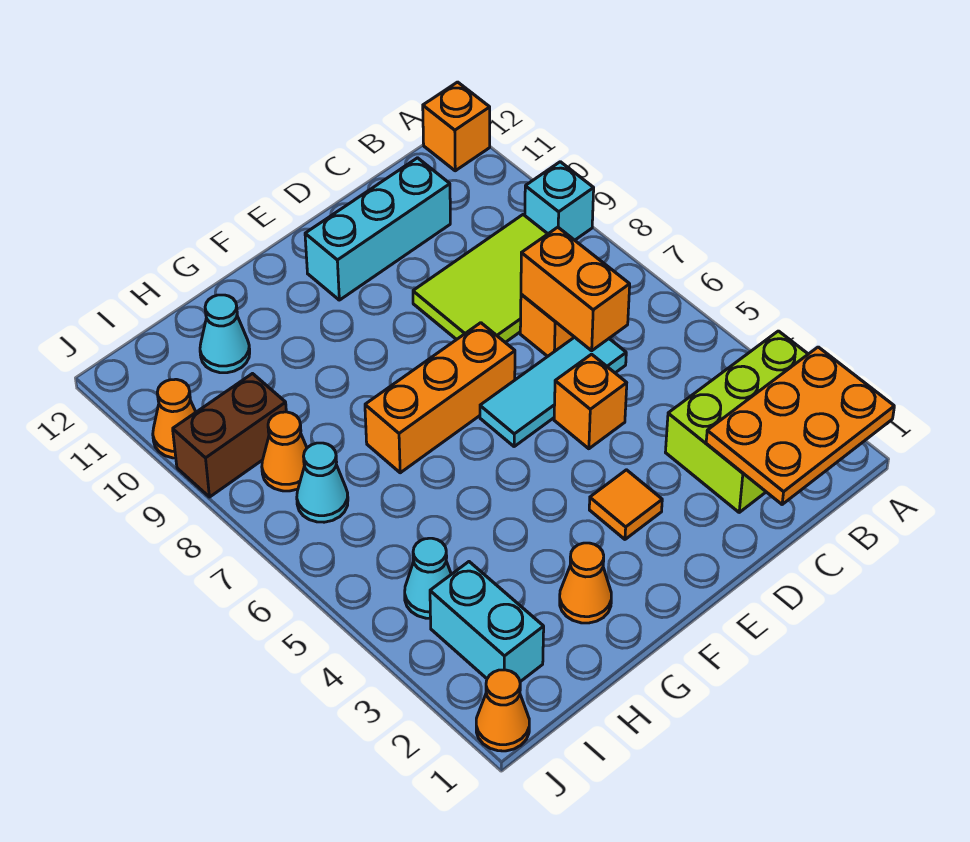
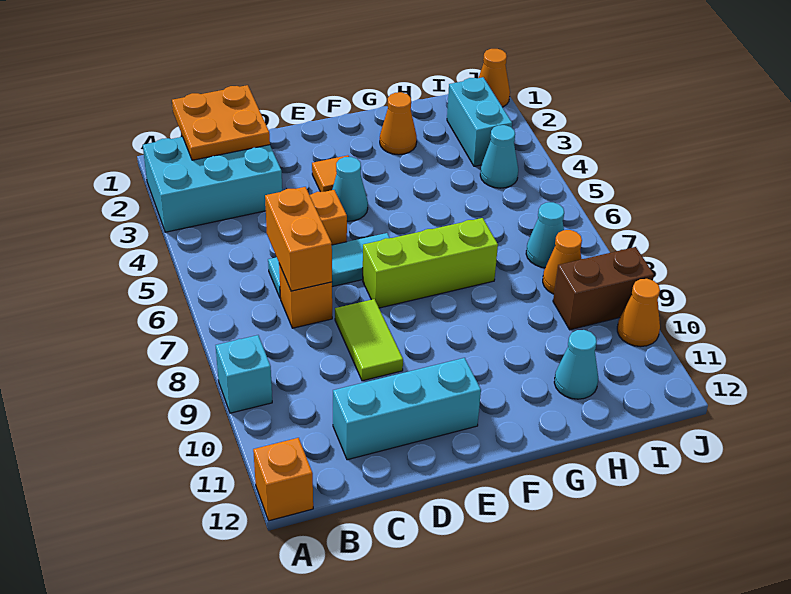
orange 2x3 plate [706,347,894,504] -> orange 2x2 plate [172,85,270,160]
lime 2x3 brick [665,331,808,512] -> cyan 2x3 brick [143,137,282,232]
lime 2x3 tile [413,215,547,342] -> lime 1x2 tile [335,299,403,381]
none -> cyan 1x1 cone [332,157,368,221]
orange 1x3 brick [365,323,515,473] -> lime 1x3 brick [363,218,498,308]

